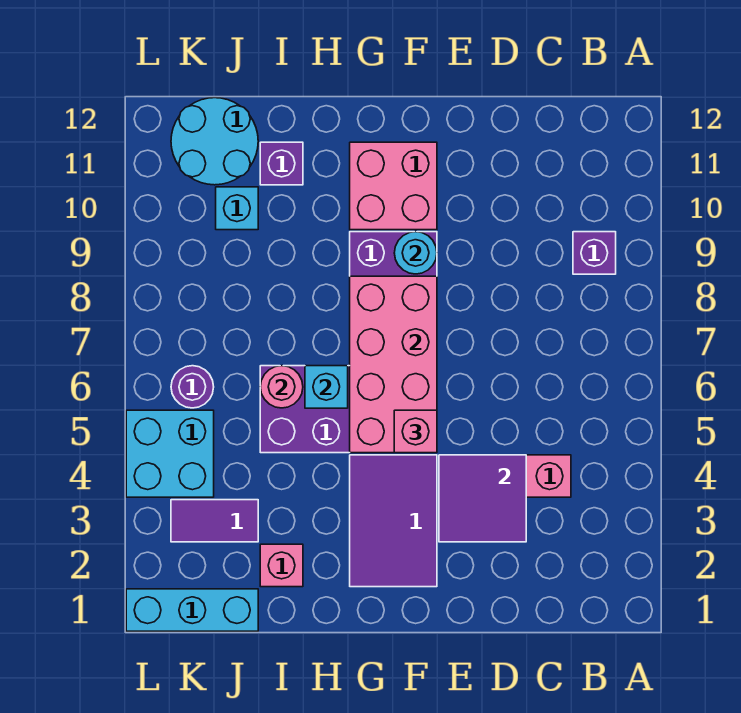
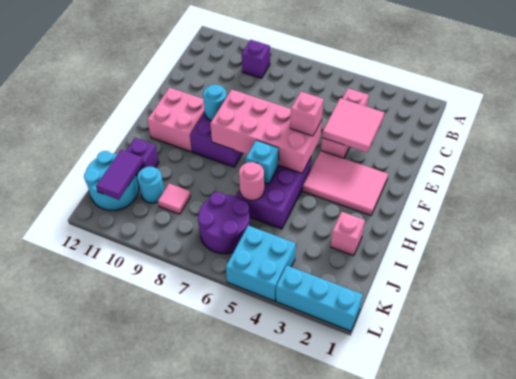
purple 2x2 tile [439,455,526,542] -> pink 2x2 tile [322,98,385,152]
purple 2x3 tile [350,455,437,587] -> pink 2x3 tile [302,151,388,216]
cyan 1x3 brick [126,589,258,631] -> cyan 1x3 brick turned to [276,266,363,331]
purple 1x2 tile [171,500,258,542] -> purple 1x2 tile moved to [96,149,143,200]
none -> pink 1x1 tile [158,184,191,214]
cyan 1x1 brick [216,187,258,230] -> cyan 1x1 round brick [137,167,164,203]
purple 1x1 round brick [171,366,214,408] -> purple 2x2 round brick [198,192,250,254]

